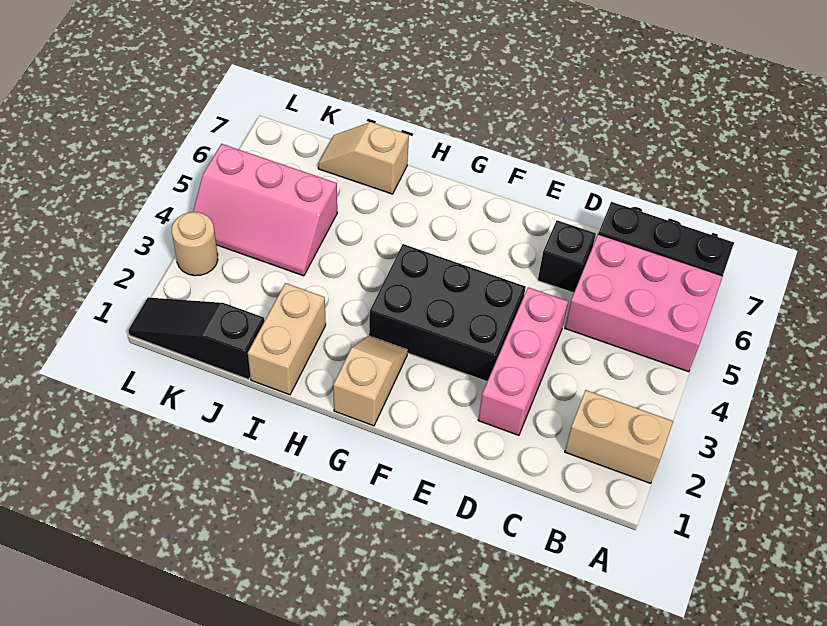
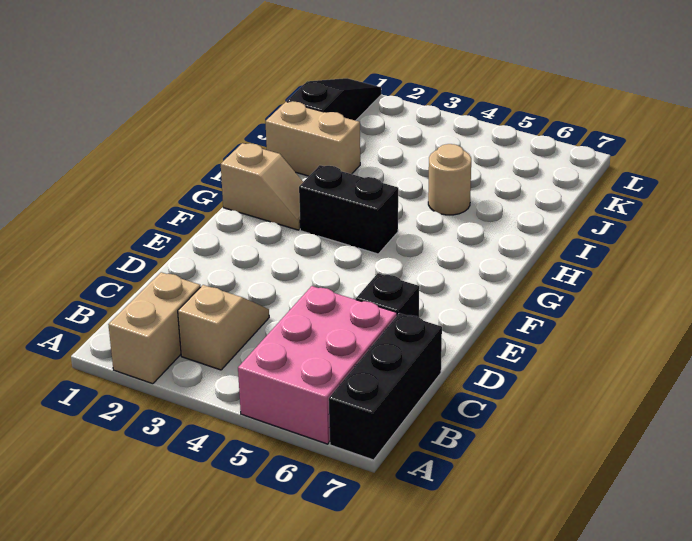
pink 1x3 brick [478,287,568,435] -> none
black 2x3 brick [369,244,526,382] -> black 1x2 brick [299,165,398,254]
tan 1x2 slope [318,122,409,194] -> tan 1x2 slope moved to [178,285,269,370]
pink 2x3 slope [193,144,337,276] -> none
tan 1x1 round brick [172,212,218,276] -> tan 1x1 round brick moved to [428,144,471,215]

